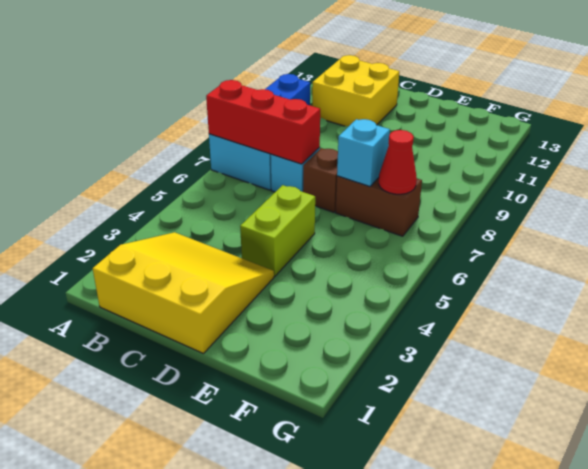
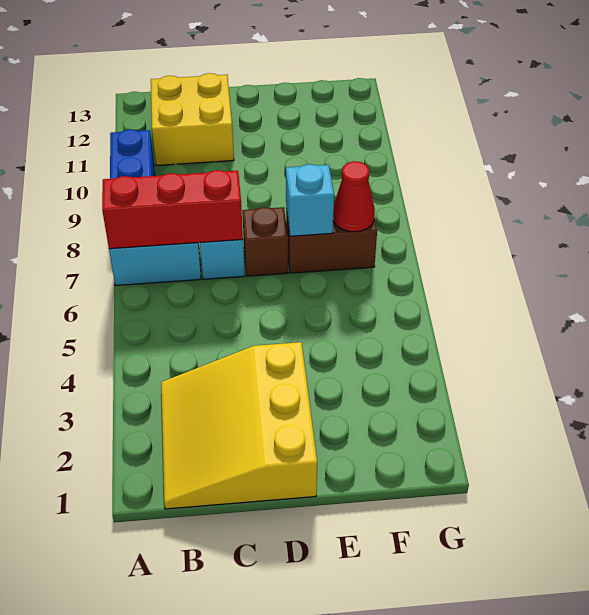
yellow 3x3 slope [93,232,274,354] -> yellow 3x3 slope turned to [161,342,317,509]
lime 1x2 brick [240,185,315,276] -> none

